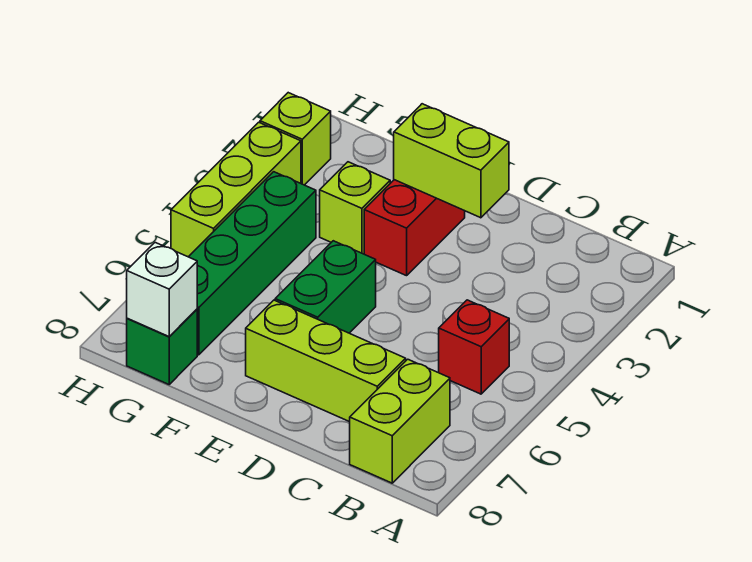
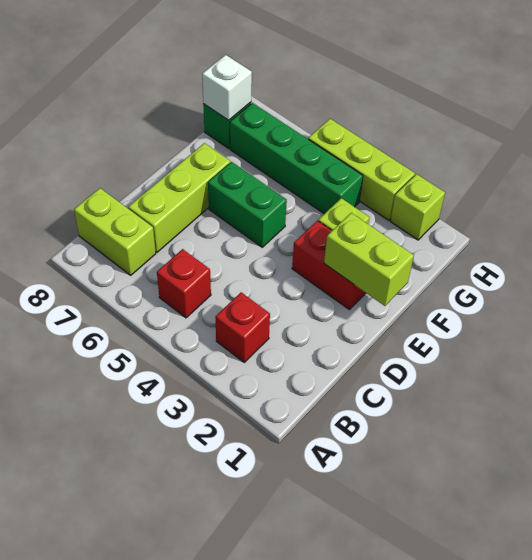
none -> red 1x1 brick [215,292,270,362]
lime 1x2 brick [394,104,509,218] -> lime 1x2 brick turned to [324,213,414,306]

